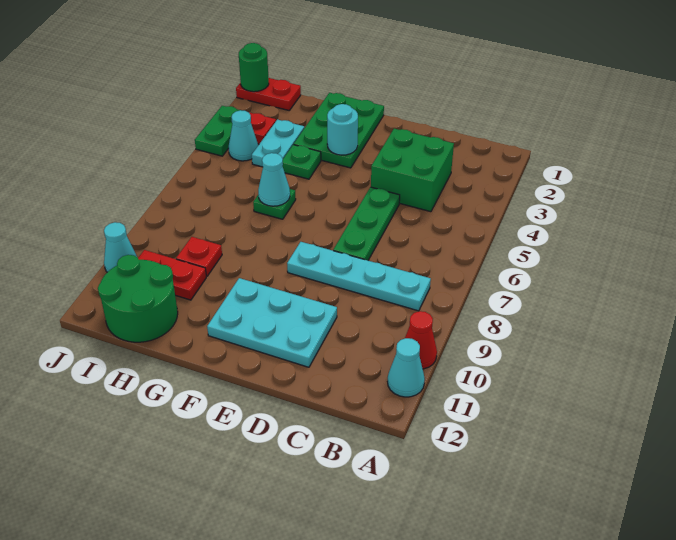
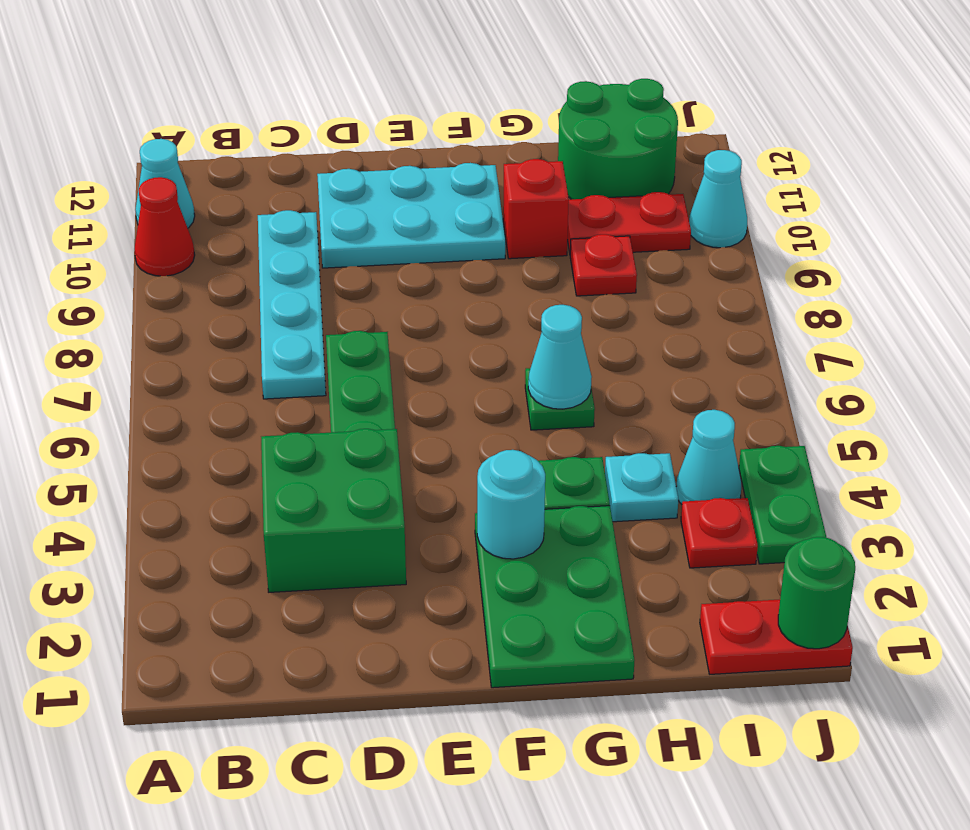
cyan 1x4 plate [287,242,431,311] -> cyan 1x4 plate turned to [258,210,326,399]
none -> red 1x1 brick [503,159,569,259]
cyan 1x2 plate [252,120,304,167] -> cyan 1x1 plate [605,453,678,522]

